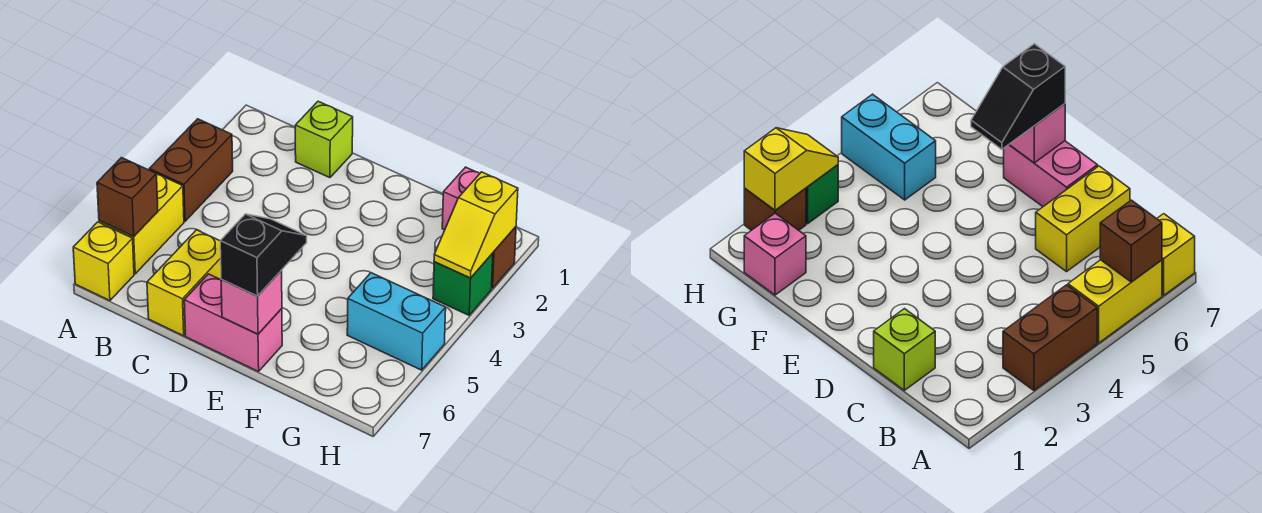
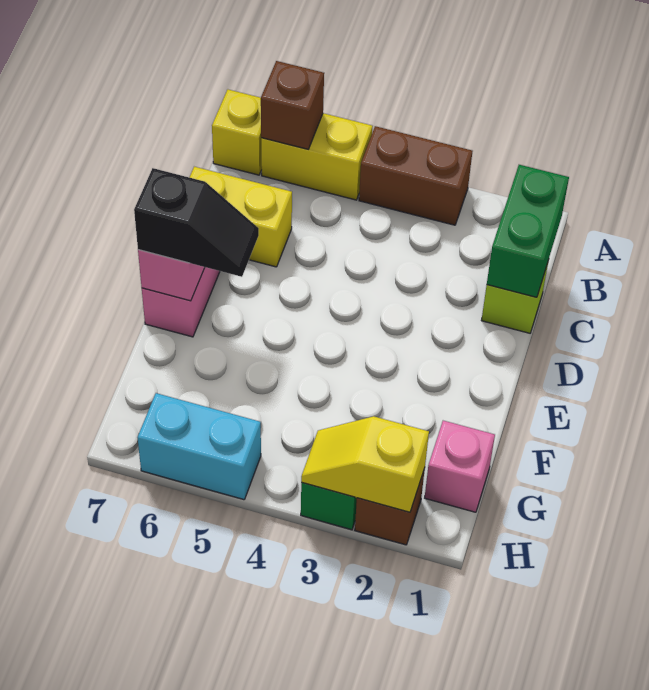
none -> green 1x2 brick [487,165,569,297]
cyan 1x2 brick [347,273,446,370] -> cyan 1x2 brick turned to [138,393,261,500]

